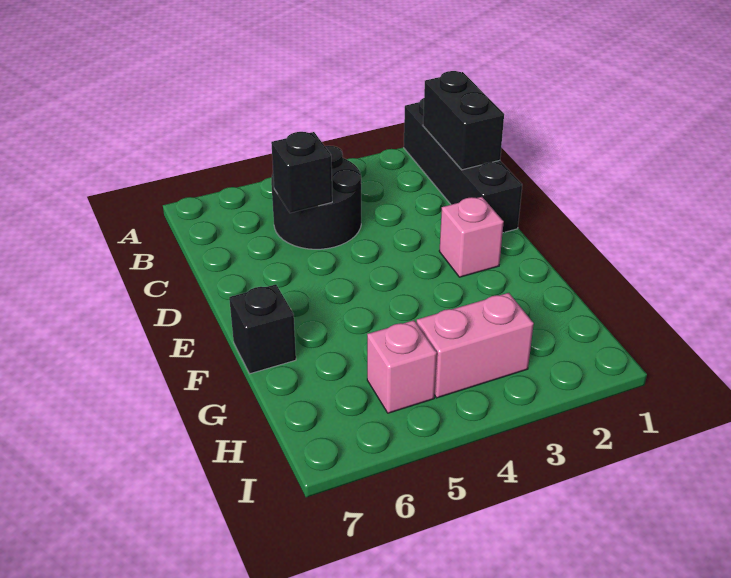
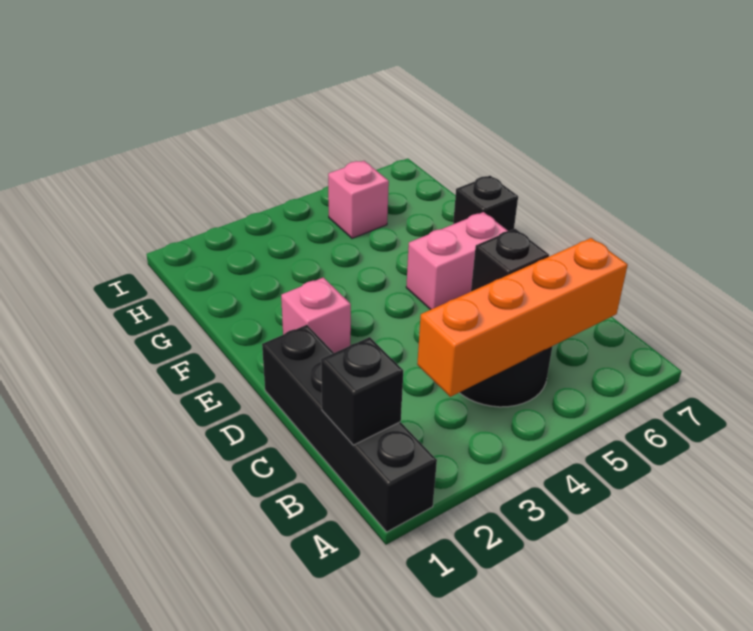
black 1x2 brick [423,71,504,170] -> black 1x1 brick [321,337,403,445]
none -> orange 1x4 brick [417,238,628,397]
pink 1x2 brick [416,293,534,398] -> pink 1x2 brick moved to [406,212,508,310]

